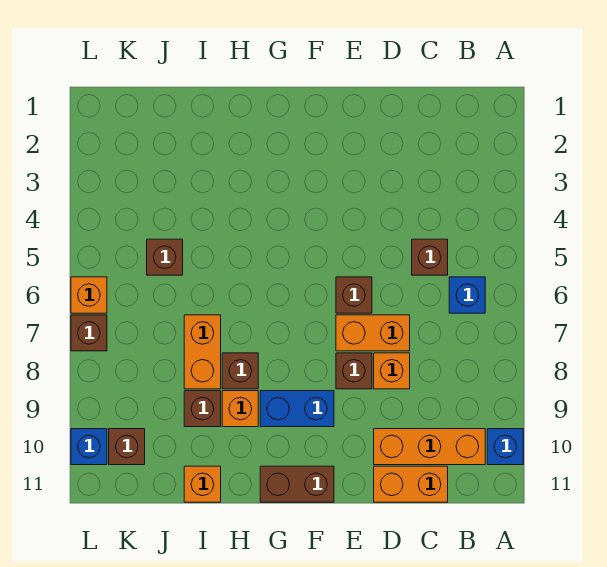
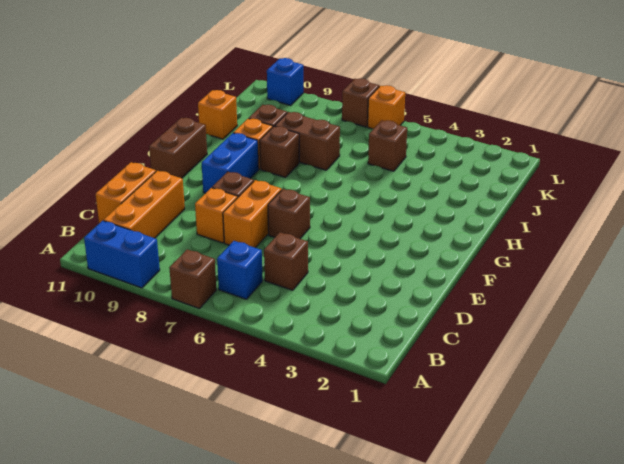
blue 1x1 brick [487,429,523,465] -> blue 1x2 brick [84,221,160,288]
orange 1x2 brick [184,315,221,389] -> brown 1x2 brick [275,112,340,170]
brown 1x1 brick [109,429,145,465] -> brown 1x1 brick moved to [169,249,216,309]

